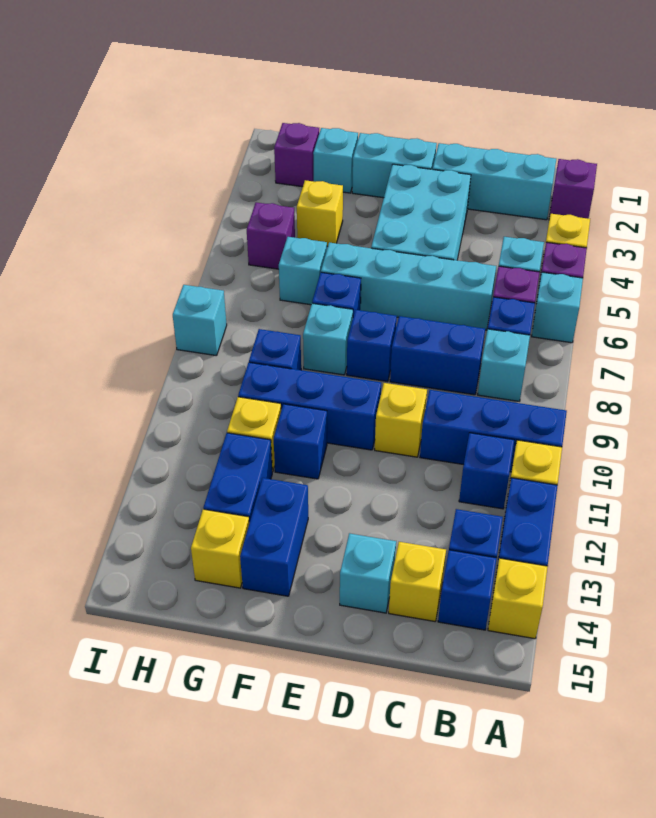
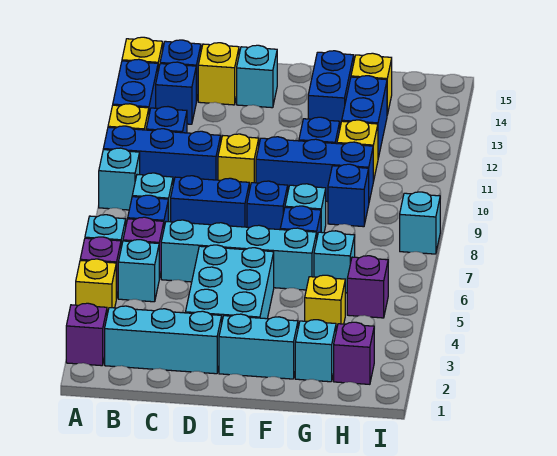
none -> cyan 1x1 brick [99,148,140,210]

